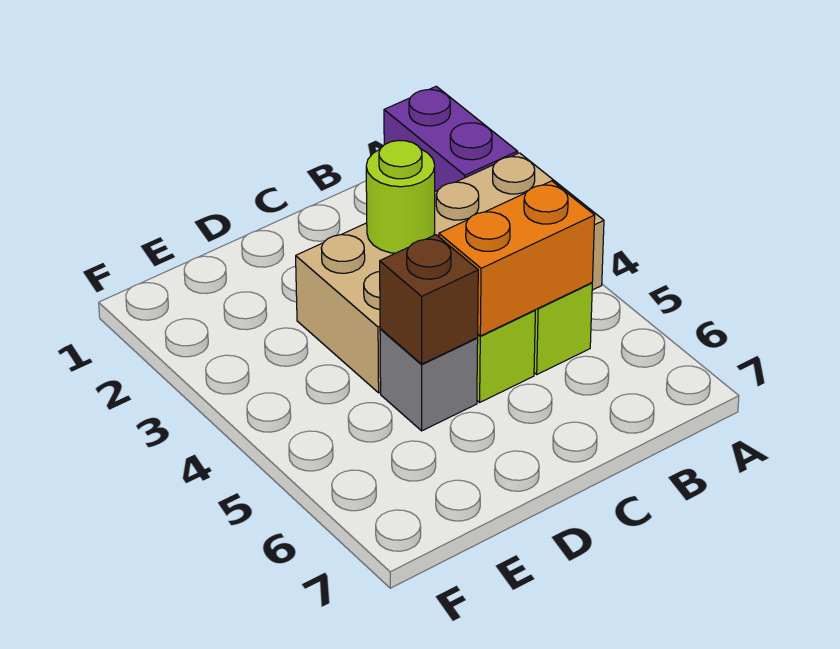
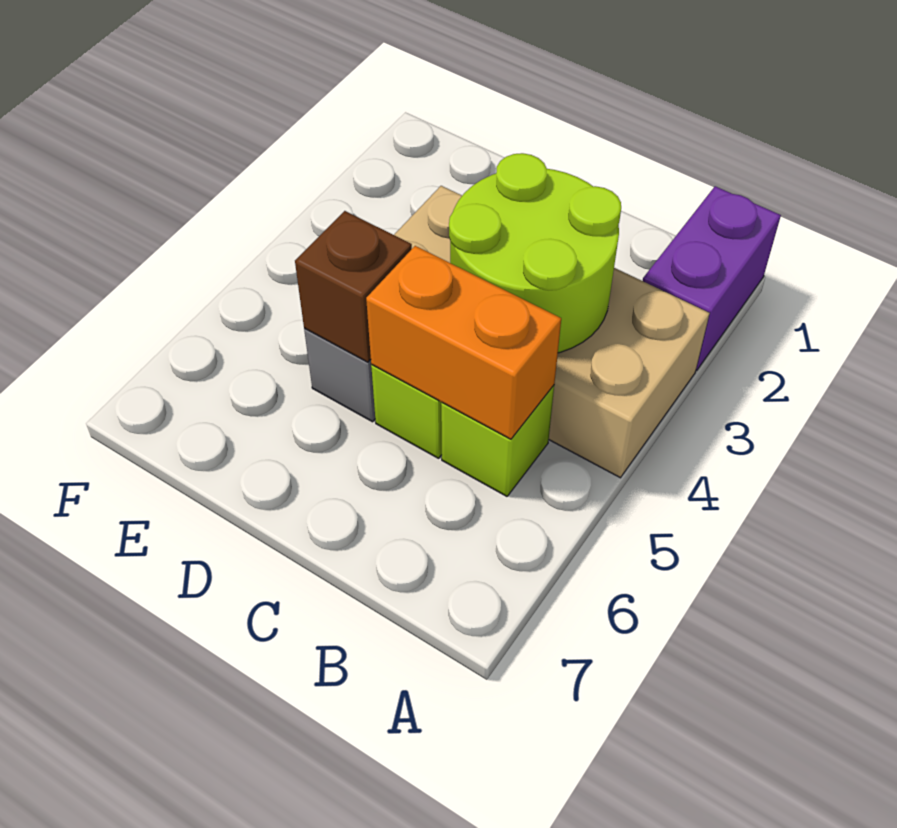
lime 1x1 round brick [366,140,435,253] -> lime 2x2 round brick [449,153,621,353]

